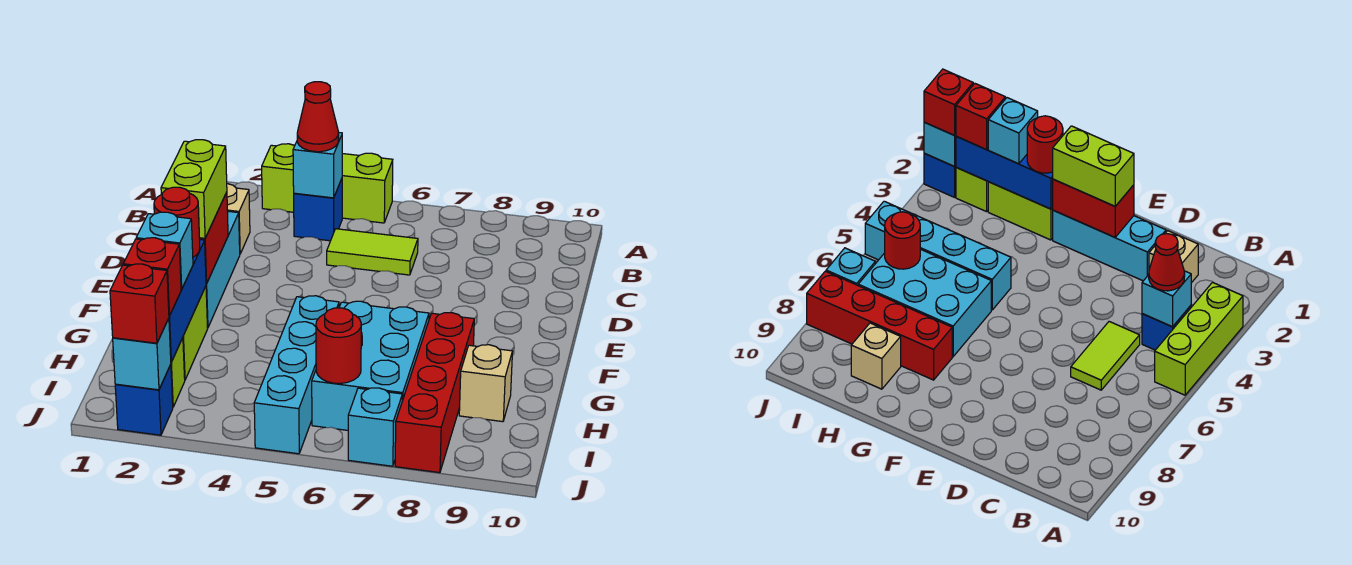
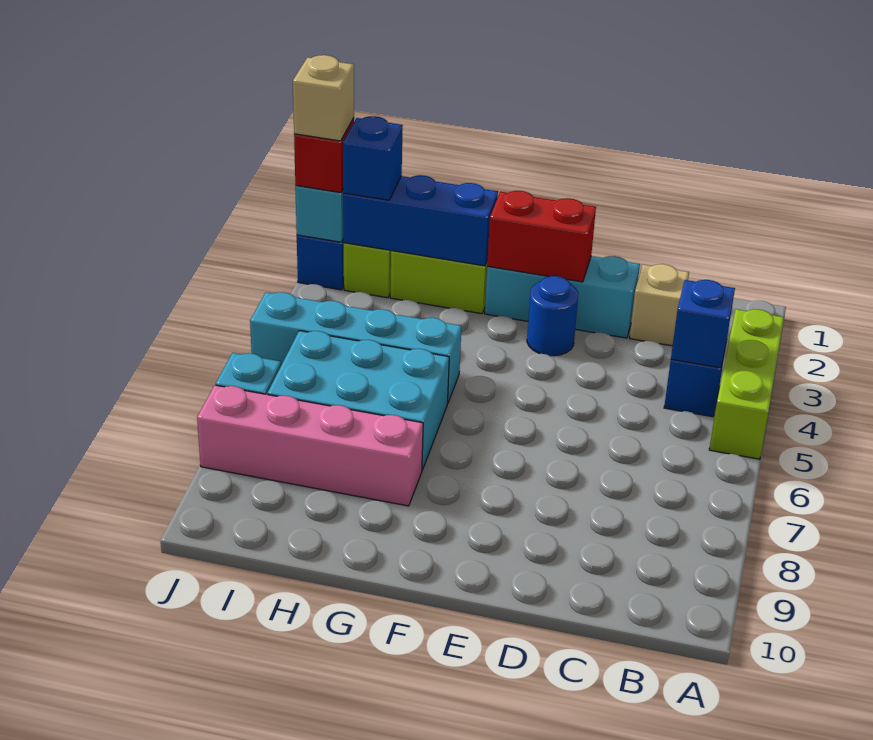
cyan 1x1 brick [293,133,342,198] -> blue 1x1 brick [671,280,735,368]
red 1x1 cone [297,82,339,152] -> none
lime 1x2 tile [327,229,418,275] -> none
lime 1x2 brick [161,140,227,238] -> none
none -> blue 1x1 round brick [527,276,578,356]
red 1x1 round brick [154,187,200,257] -> none
red 1x4 brick [395,313,474,473] -> pink 1x4 brick [197,385,423,506]
cyan 1x1 brick [136,212,193,289] -> none
tan 1x1 brick [459,345,513,422] -> tan 1x1 brick moved to [293,55,354,141]
red 1x1 brick [123,238,181,316] -> blue 1x1 brick [343,116,403,200]
red 1x1 round brick [316,308,361,383] -> none

